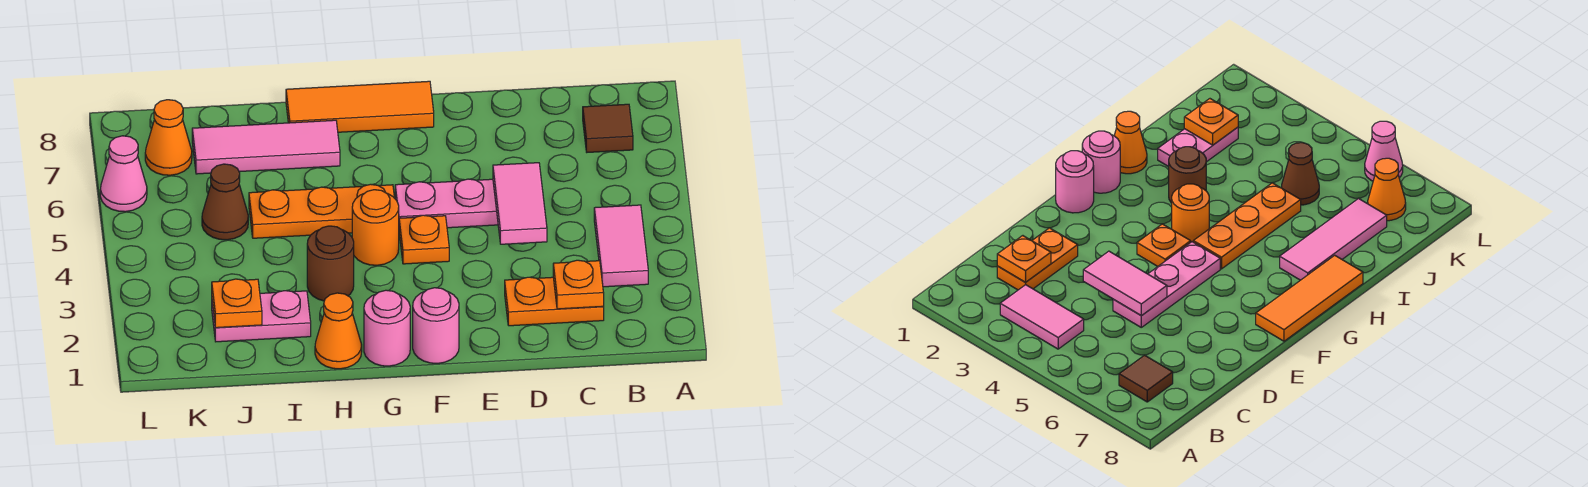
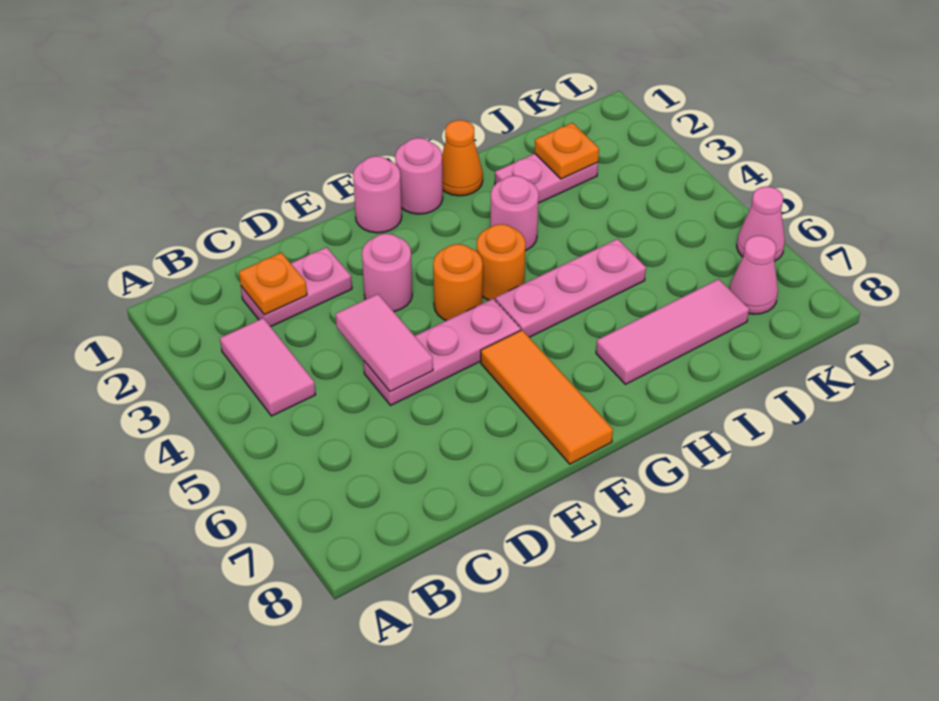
brown 1x1 tile [583,104,633,152] -> none
orange 1x2 plate [505,277,604,326] -> pink 1x2 plate [241,247,352,327]
none -> pink 1x1 round brick [362,234,412,312]
orange 1x1 plate [399,215,449,264] -> orange 1x1 round brick [433,244,483,321]
orange 1x3 tile [286,81,434,132] -> orange 1x3 tile turned to [481,330,613,464]
orange 1x3 plate [249,184,394,238] -> pink 1x3 plate [495,239,646,337]
brown 1x1 round brick [307,226,354,301] -> pink 1x1 round brick [490,176,539,251]
brown 1x1 cone [202,164,248,240] -> none
orange 1x1 cone [145,100,192,175] -> pink 1x1 cone [730,236,778,314]

